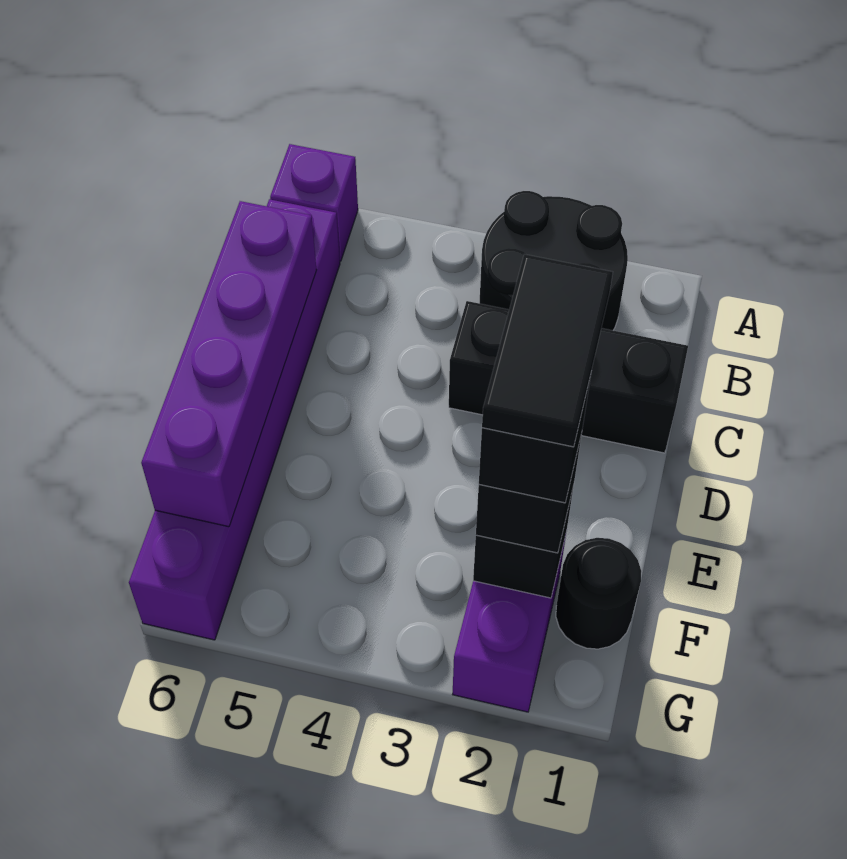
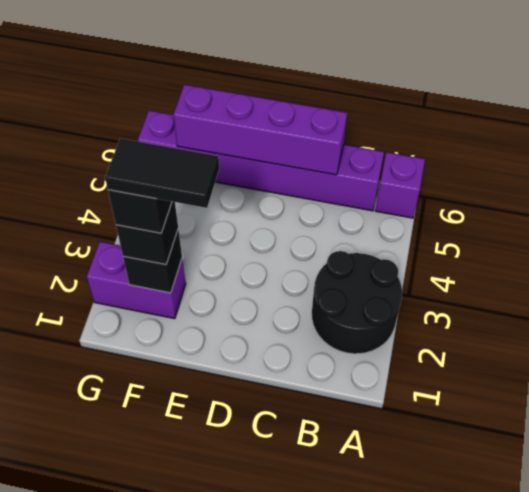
black 1x3 brick [449,301,688,453] -> none
black 1x1 round brick [556,538,641,649] -> none

